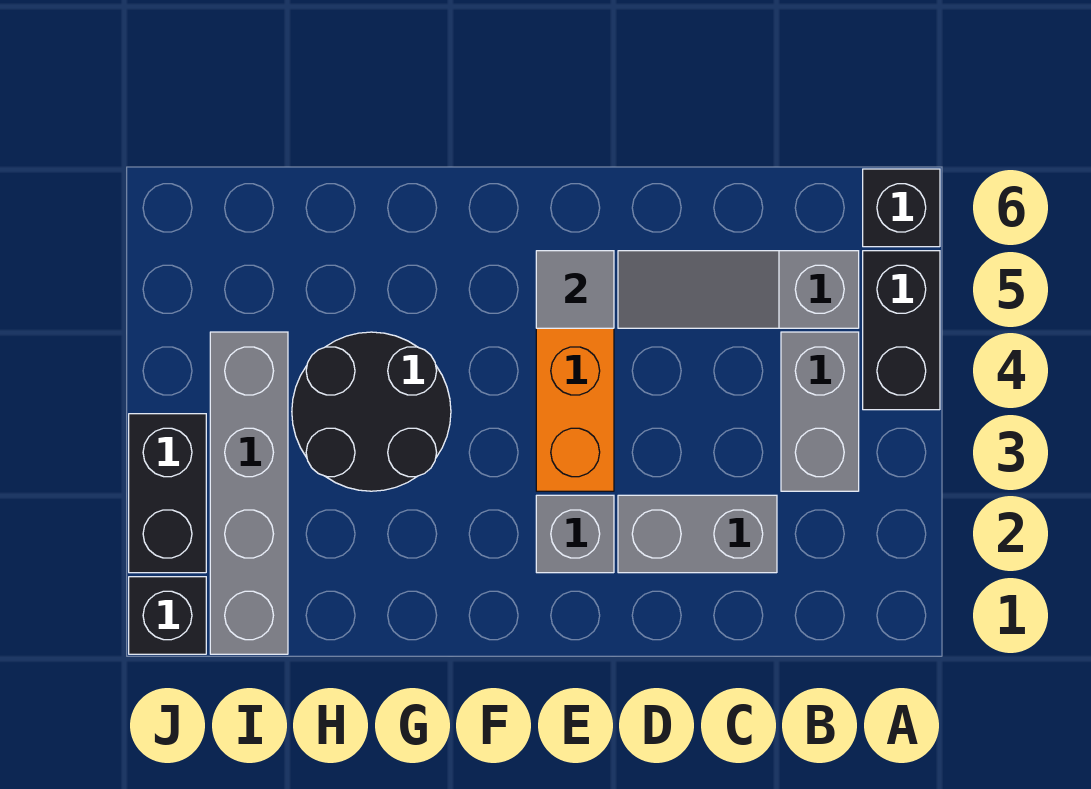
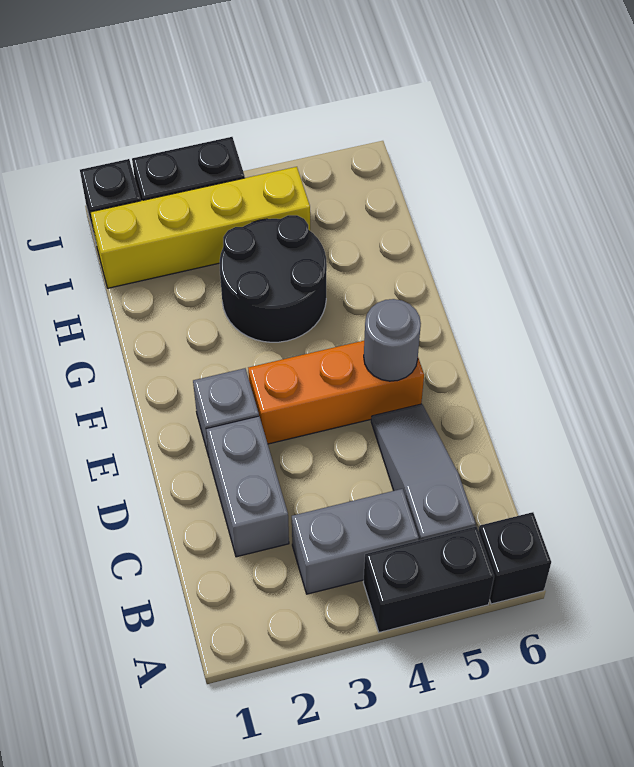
grey 1x1 tile [536,251,614,328] -> grey 1x1 round brick [364,299,421,381]
grey 1x4 brick [210,332,288,654] -> yellow 1x4 brick [91,167,310,288]

